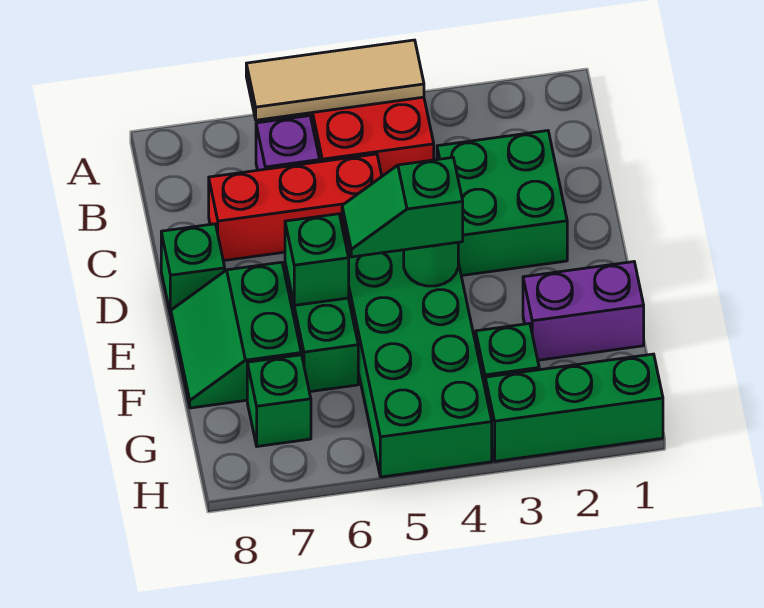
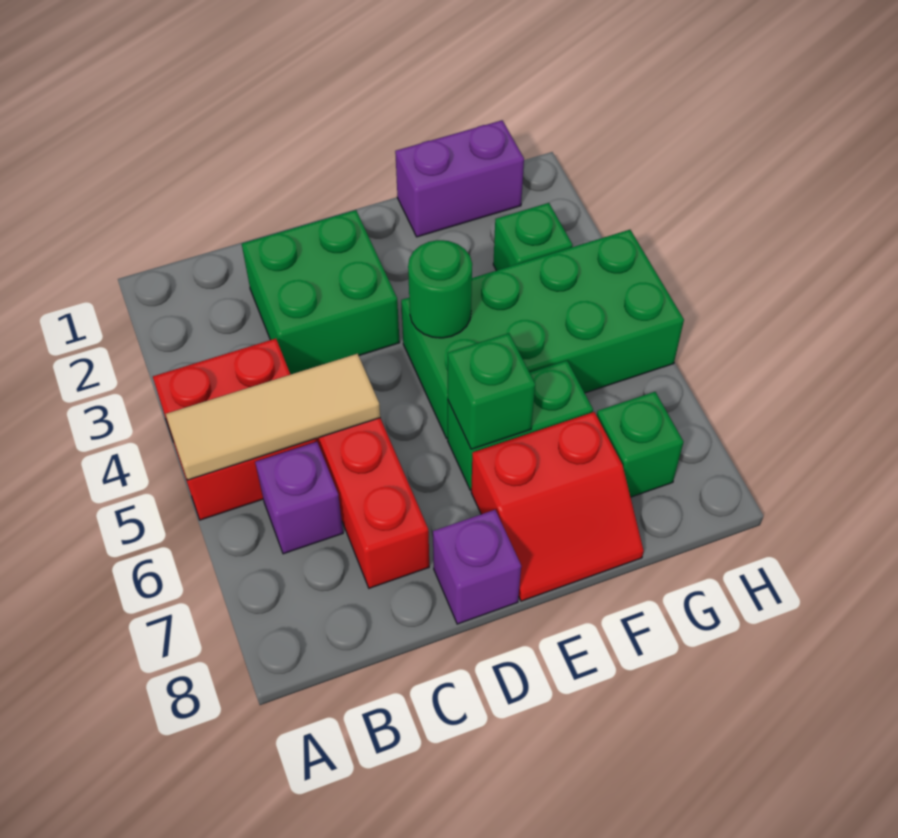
tan 1x3 tile [246,40,424,120] -> tan 1x3 tile turned to [166,354,380,480]
green 1x1 brick [161,224,225,315] -> purple 1x1 brick [433,510,521,624]
green 1x2 slope [342,158,463,257] -> none
green 2x2 slope [171,262,301,408] -> red 2x2 slope [471,412,644,601]
purple 1x2 brick [523,262,644,360] -> purple 1x2 brick turned to [395,120,524,237]
green 1x3 brick [485,354,663,461] -> none

